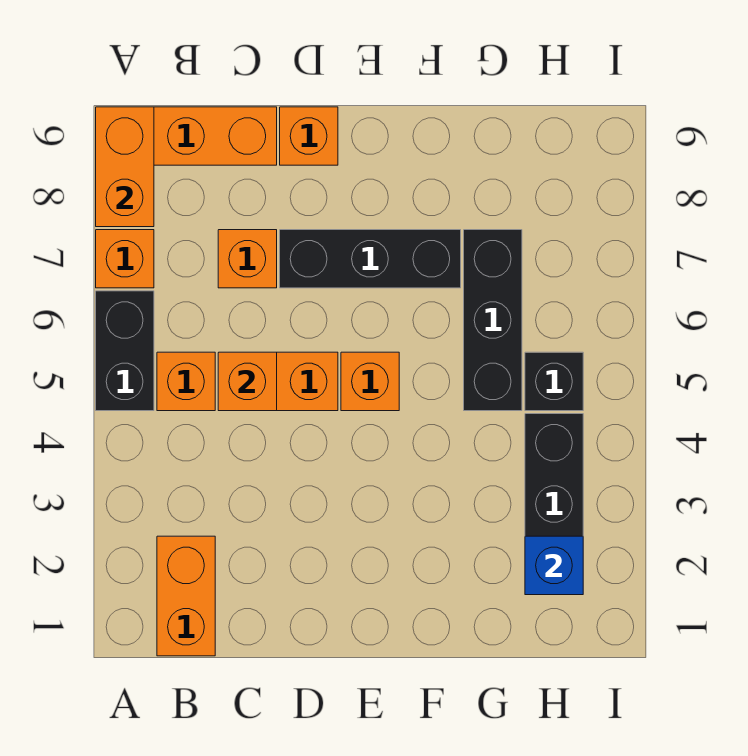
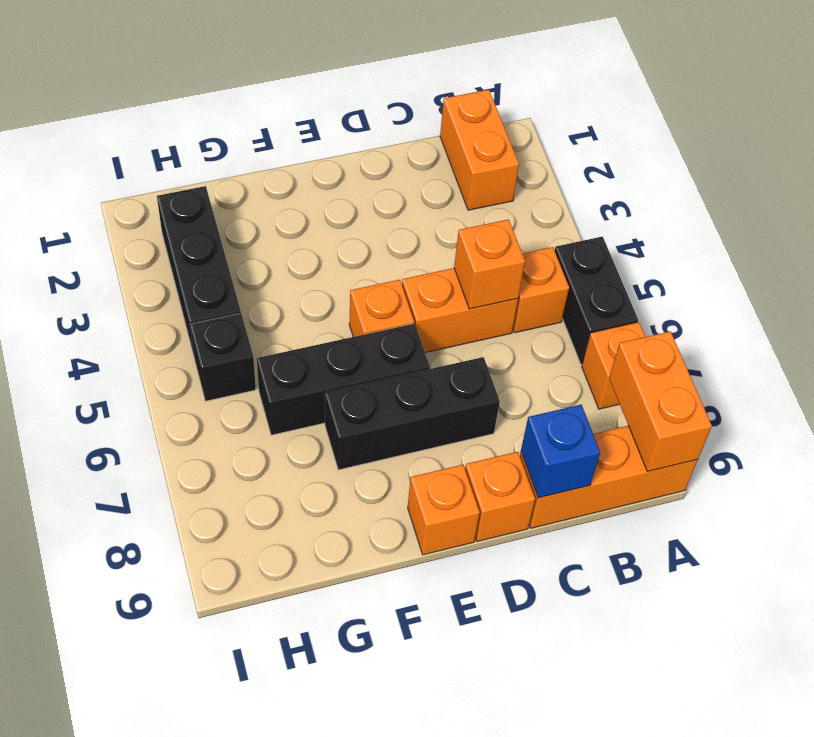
orange 1x1 brick [218,230,277,288] -> orange 1x1 brick moved to [408,465,480,555]
black 1x3 brick [464,230,522,411] -> black 1x3 brick turned to [257,324,430,435]
blue 1x1 brick [525,536,583,595] -> blue 1x1 brick moved to [521,405,600,498]

